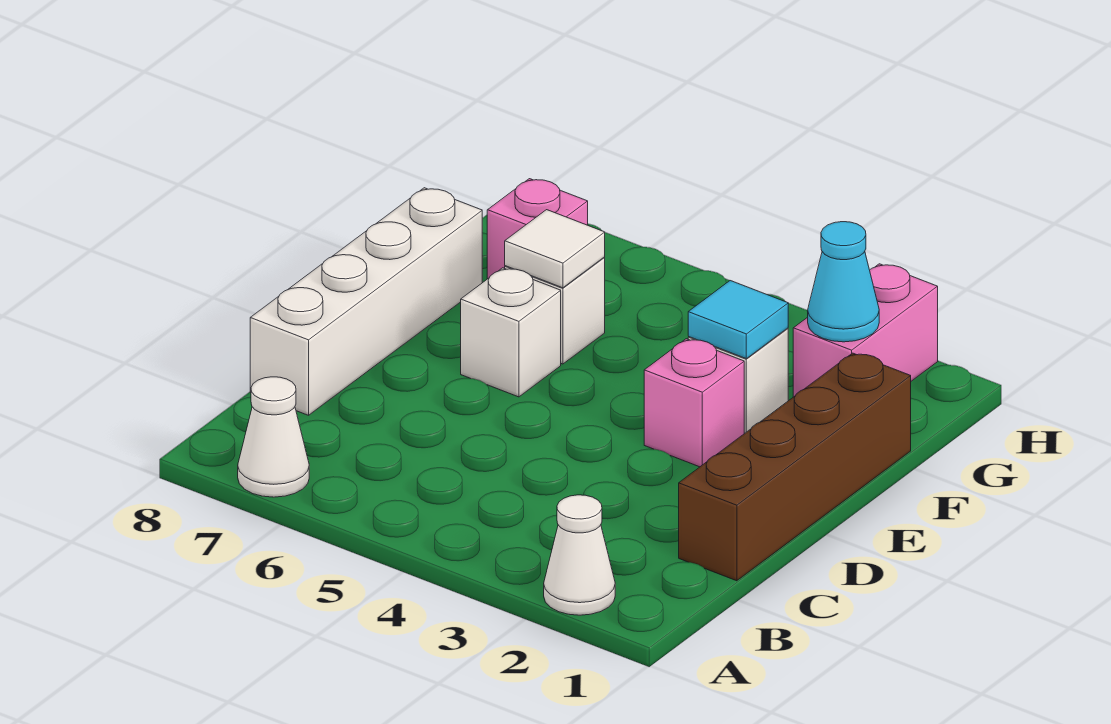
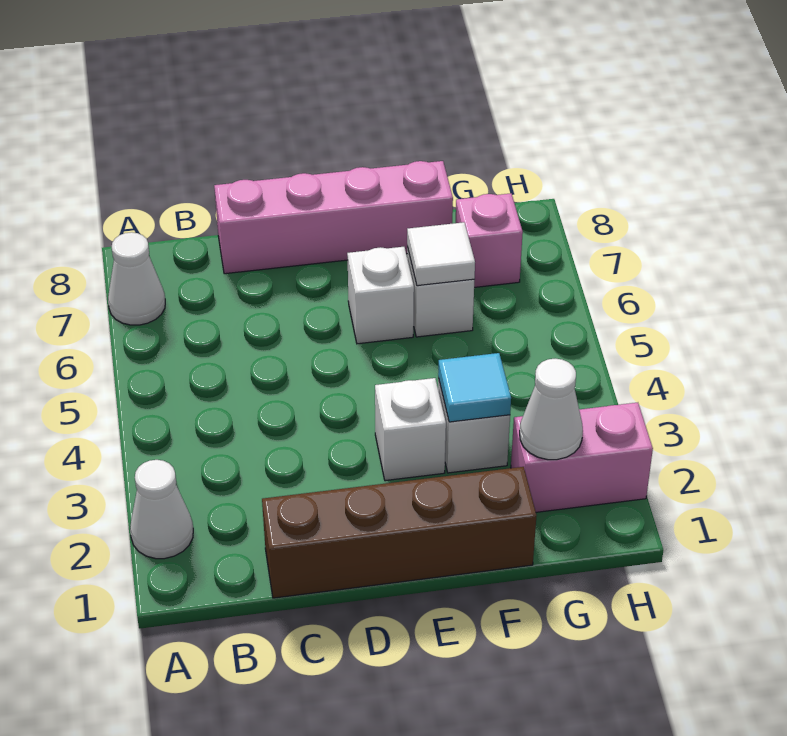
white 1x4 brick [250,188,482,415] -> pink 1x4 brick [214,161,453,274]
pink 1x1 brick [644,339,744,467] -> white 1x1 brick [375,378,446,481]
cyan 1x1 cone [808,222,879,342] -> white 1x1 cone [520,359,583,460]

